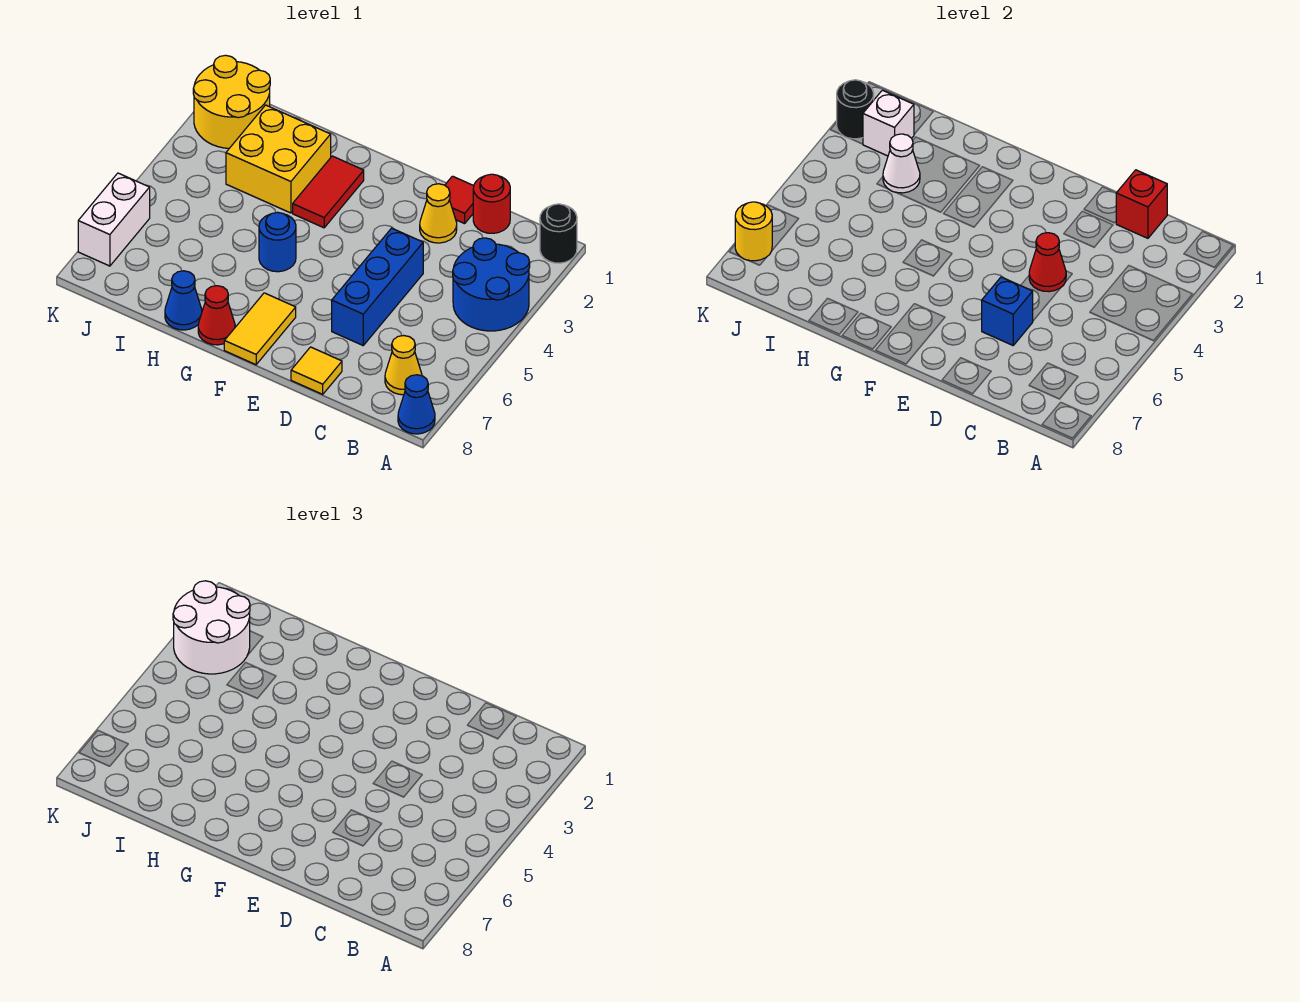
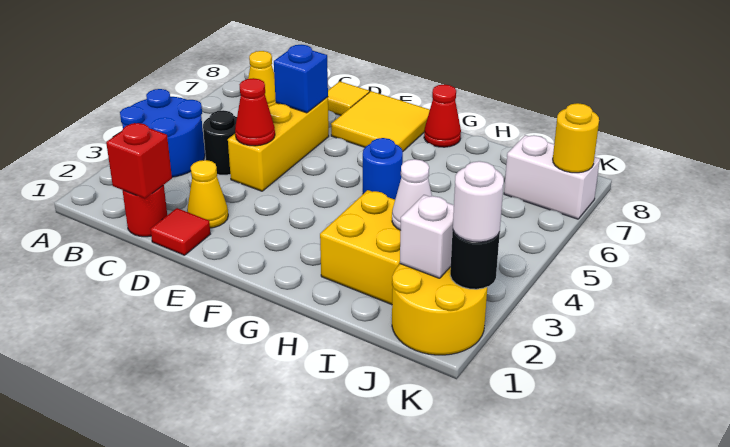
black 1x1 round brick [540,204,577,263] -> black 1x1 round brick moved to [203,110,237,175]
blue 1x1 cone [398,375,435,434] -> none
blue 1x3 brick [332,228,423,345] -> yellow 1x3 brick [228,97,329,191]
yellow 1x2 tile [224,293,296,365] -> yellow 2x2 tile [331,91,430,151]
red 1x2 tile [293,156,364,228] -> none
blue 1x1 cone [165,271,202,330] -> none
white 2x2 round brick [173,581,250,674] -> white 1x1 round brick [453,161,504,242]
white 1x2 brick [78,173,150,266] -> white 1x2 brick turned to [504,135,600,219]

